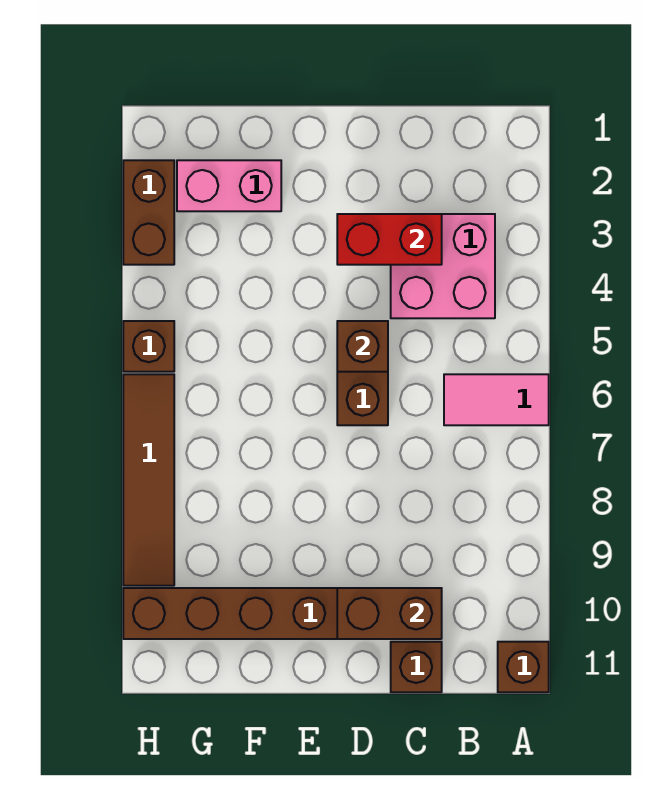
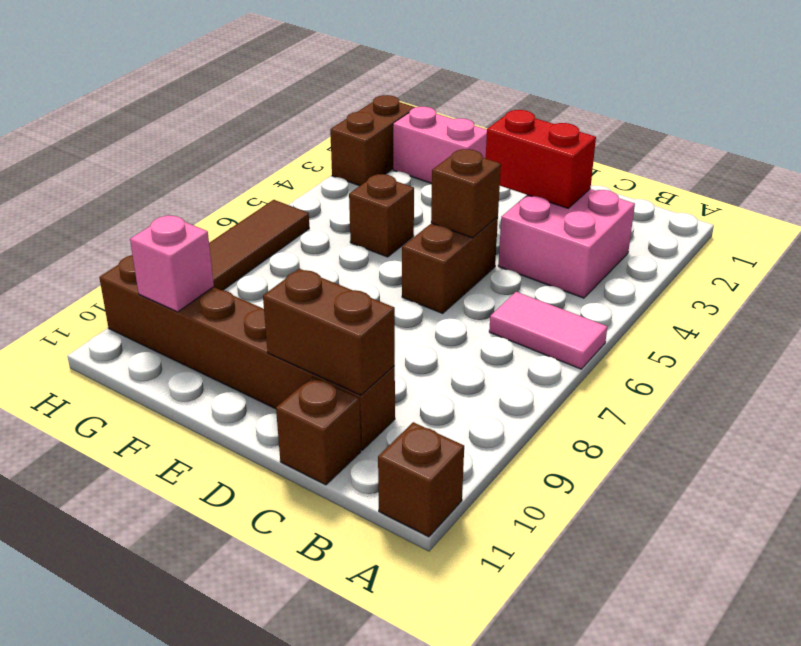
none -> pink 1x1 brick [130,215,214,312]
brown 1x1 brick [123,321,174,372] -> brown 1x1 brick moved to [349,174,414,257]

